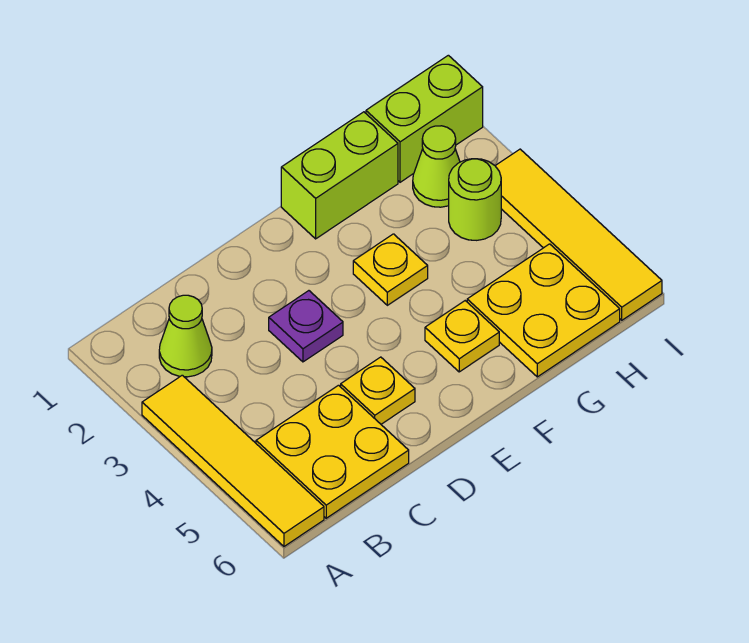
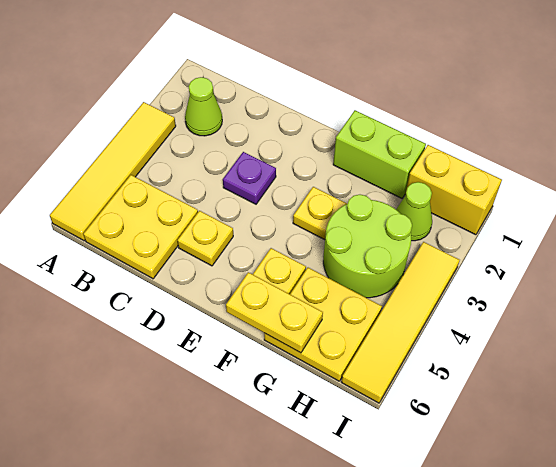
none -> yellow 1x2 plate [226,272,323,353]
lime 1x2 brick [366,55,483,182] -> yellow 1x2 brick [405,145,502,235]
lime 1x1 round brick [449,159,501,240] -> lime 2x2 round brick [323,195,412,298]

